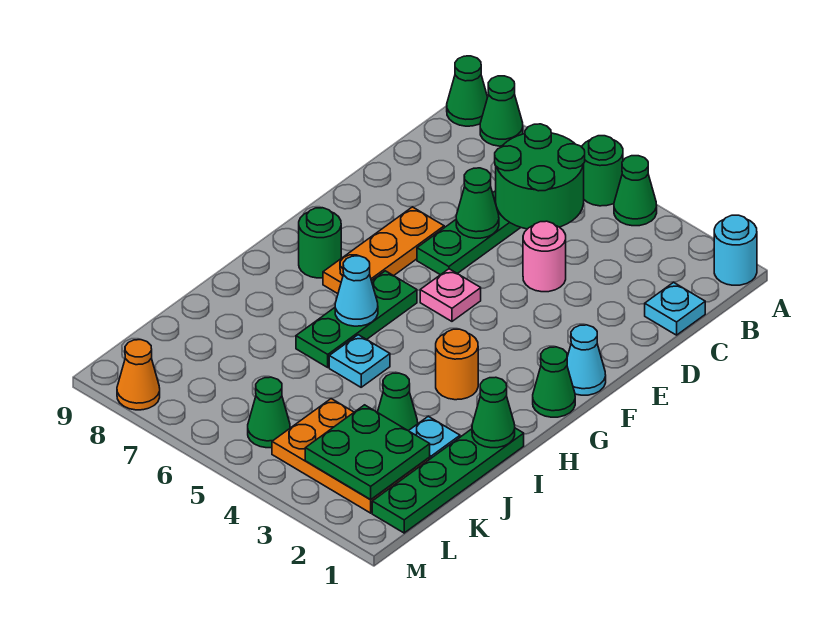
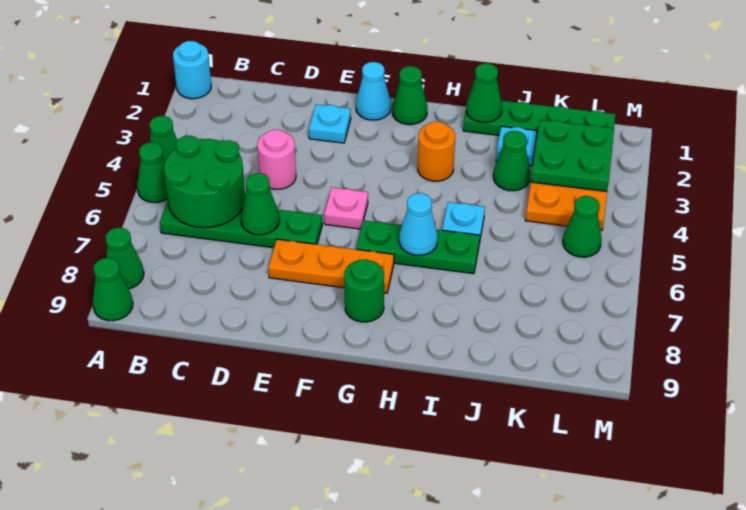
green 1x1 round brick [582,136,623,206] -> green 1x1 cone [137,142,168,203]
cyan 1x1 plate [645,282,705,335] -> cyan 1x1 plate moved to [309,104,351,143]
orange 1x1 cone [117,340,160,410] -> none

